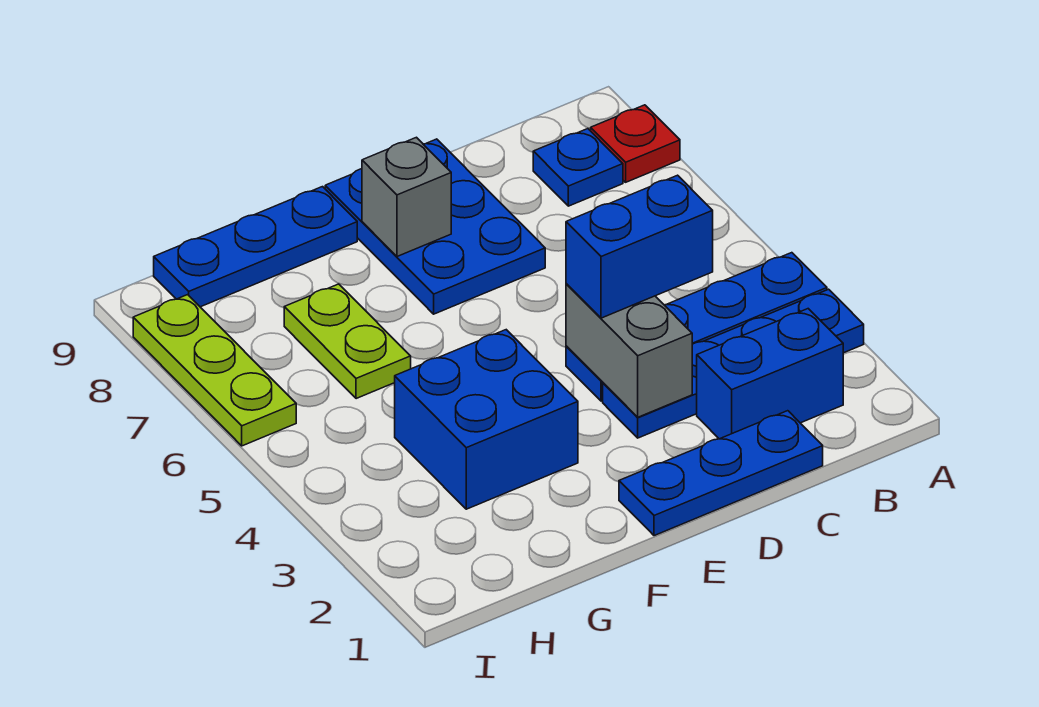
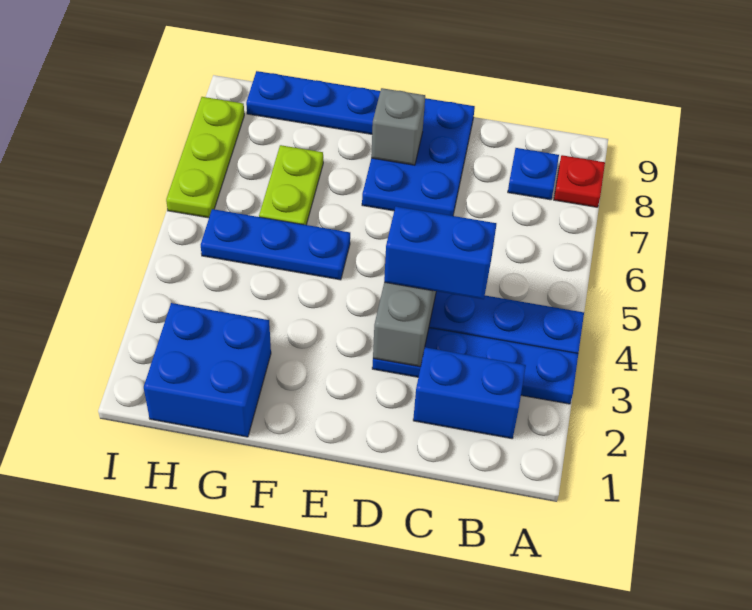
blue 1x3 plate [619,411,823,536] -> blue 1x3 plate moved to [201,209,350,280]
blue 2x2 brick [395,330,578,509] -> blue 2x2 brick moved to [144,303,271,437]

